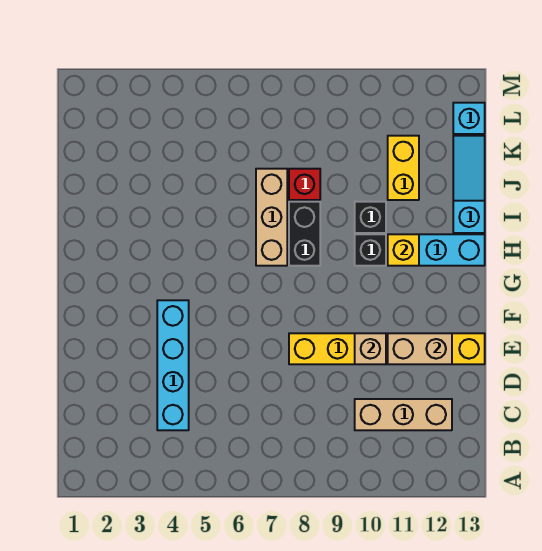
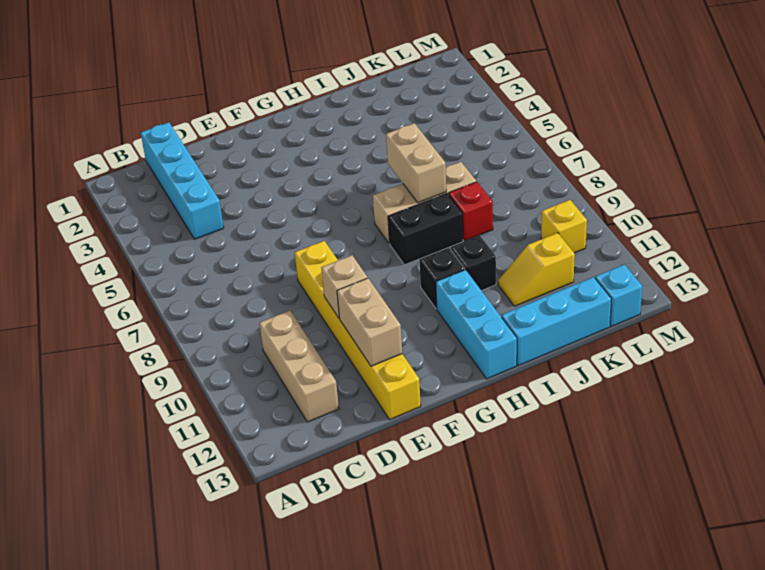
cyan 1x4 brick [157,300,189,430] -> cyan 1x4 brick turned to [141,122,224,239]
yellow 1x1 brick [388,234,419,266] -> yellow 1x1 brick moved to [541,200,587,253]
none -> tan 1x2 brick [386,123,446,203]
cyan 1x3 slope [453,136,485,233] -> cyan 1x3 brick [502,277,611,366]
yellow 1x2 brick [388,136,419,200] -> yellow 1x2 slope [498,233,575,306]

